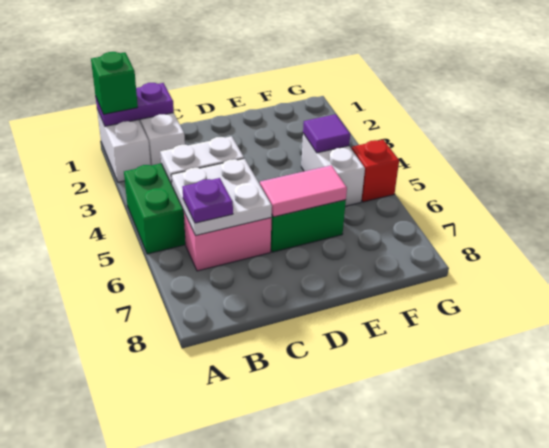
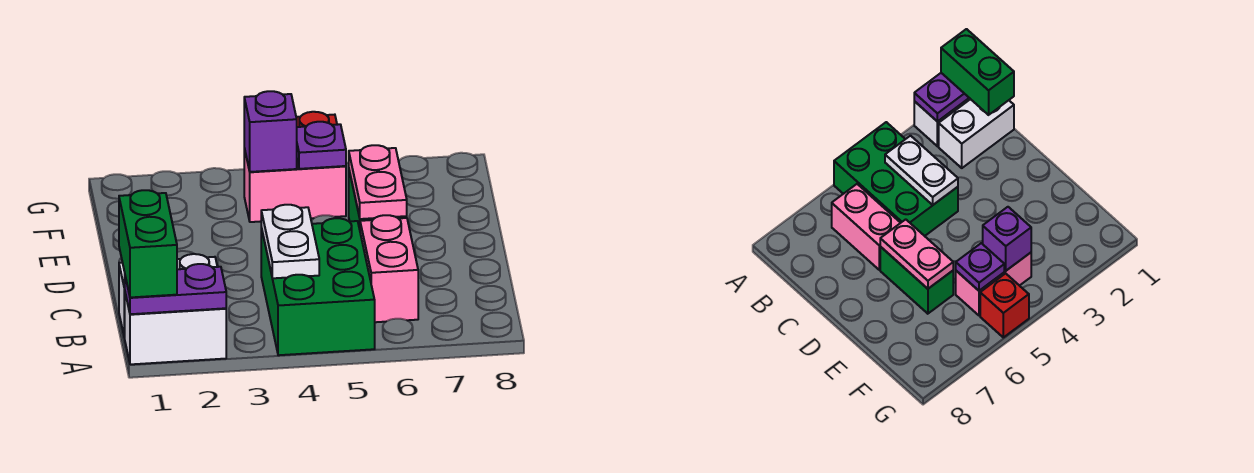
purple 1x2 plate [96,83,174,126] -> purple 1x2 plate turned to [125,264,226,314]
green 1x1 brick [91,52,138,114] -> green 1x2 brick [119,190,177,297]
white 2x2 plate [171,158,272,235] -> none
purple 1x1 plate [182,178,233,223] -> purple 1x1 plate moved to [297,122,346,169]
pink 1x2 tile [260,165,347,217] -> pink 1x2 plate [349,145,407,219]
white 1x2 brick [301,134,365,206] -> pink 1x2 brick [244,148,346,222]
purple 1x1 tile [303,114,350,153] -> purple 1x1 brick [244,91,297,172]

